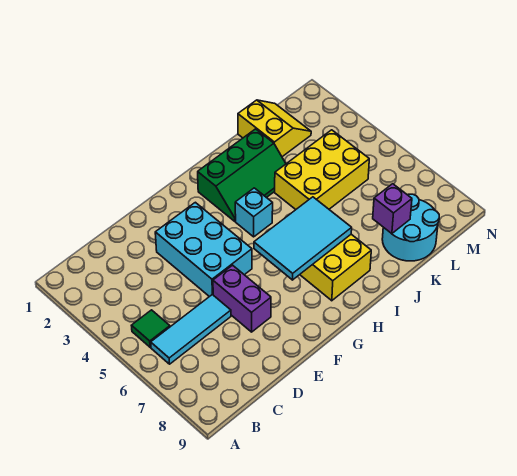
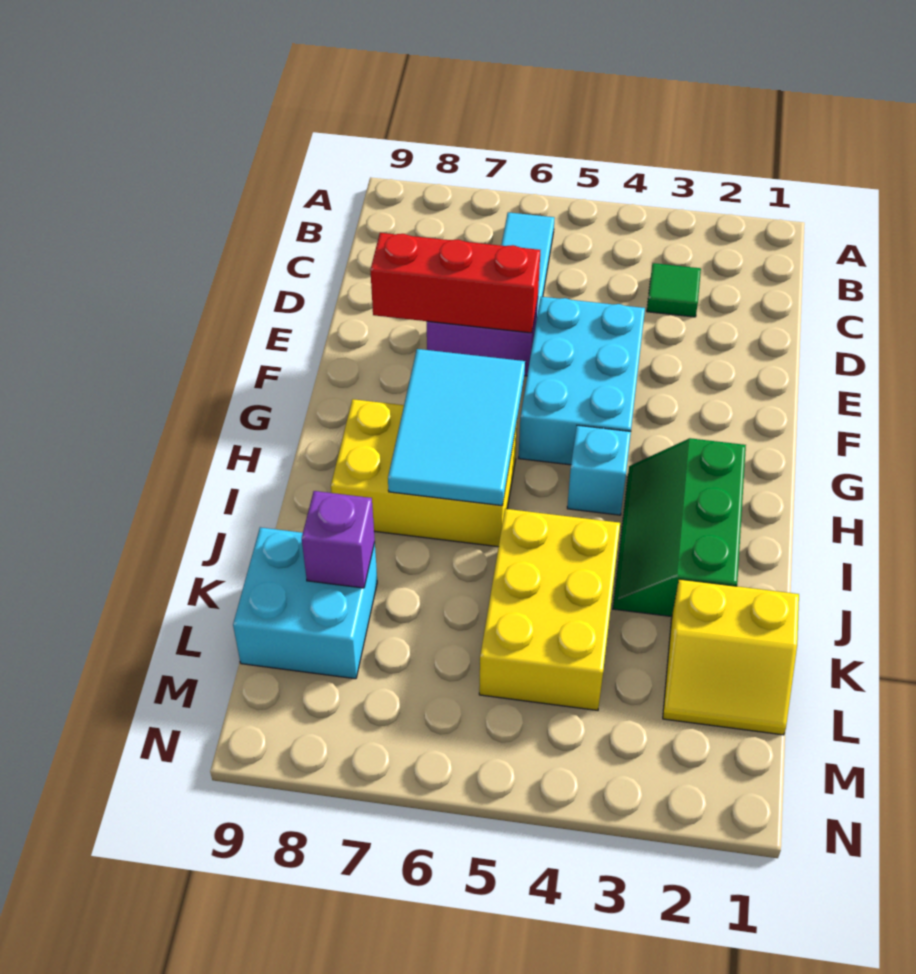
green 1x1 tile [131,310,170,347] -> green 1x1 tile moved to [647,263,701,317]
cyan 2x3 brick [155,202,252,297] -> cyan 2x3 brick turned to [519,297,645,465]
none -> red 1x3 brick [370,233,540,333]
cyan 2x2 round brick [382,194,439,261] -> cyan 2x2 brick [233,527,377,679]

